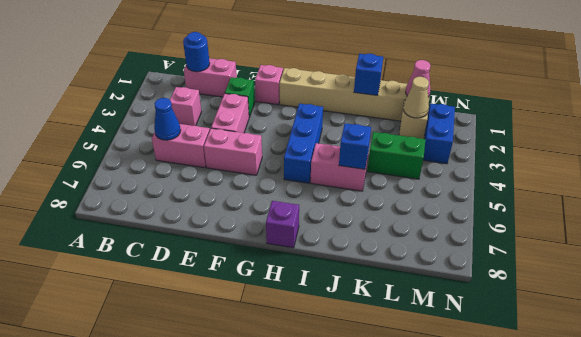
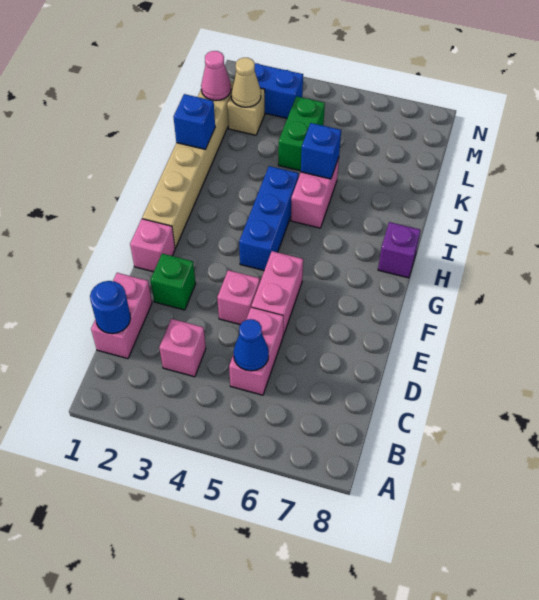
pink 1x2 brick [211,93,249,133] -> pink 1x1 brick [217,270,260,325]
blue 1x3 brick [284,104,323,183] -> blue 1x3 brick turned to [239,166,299,270]

